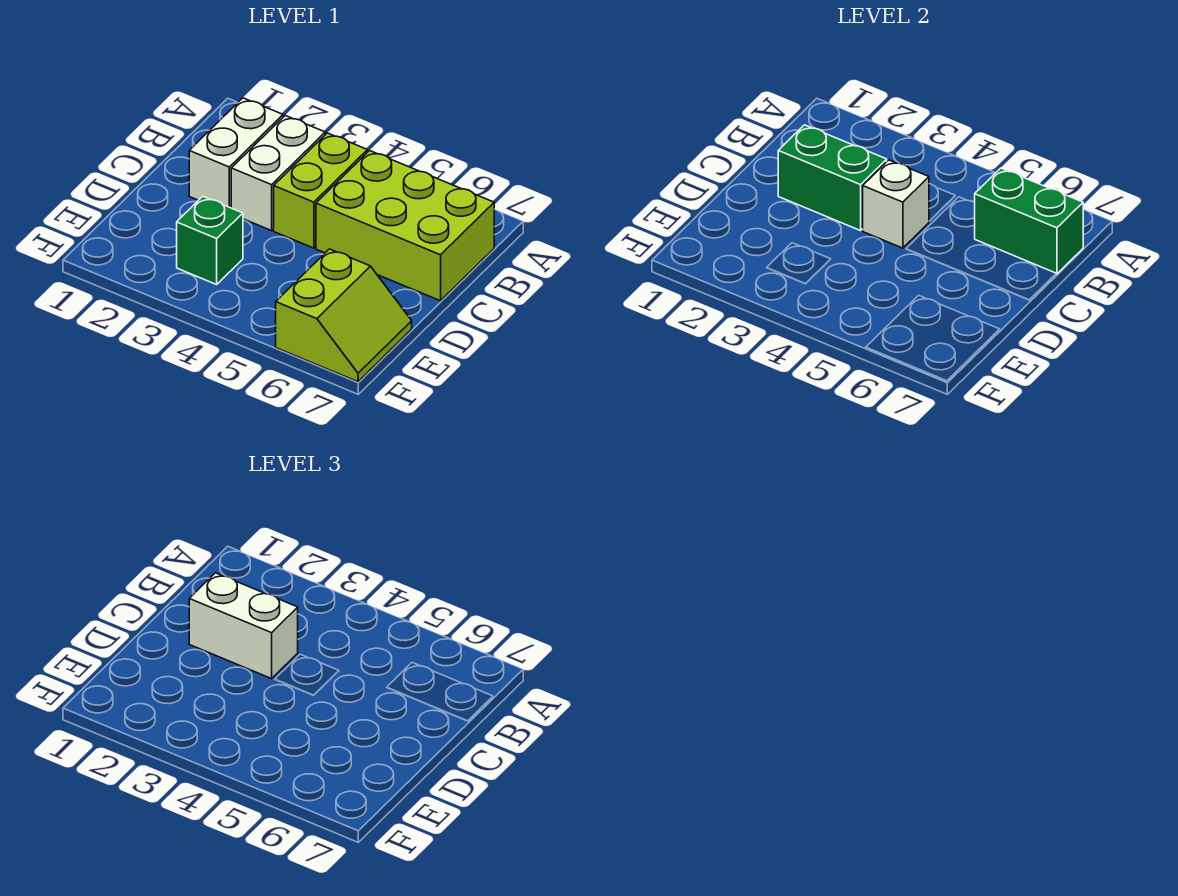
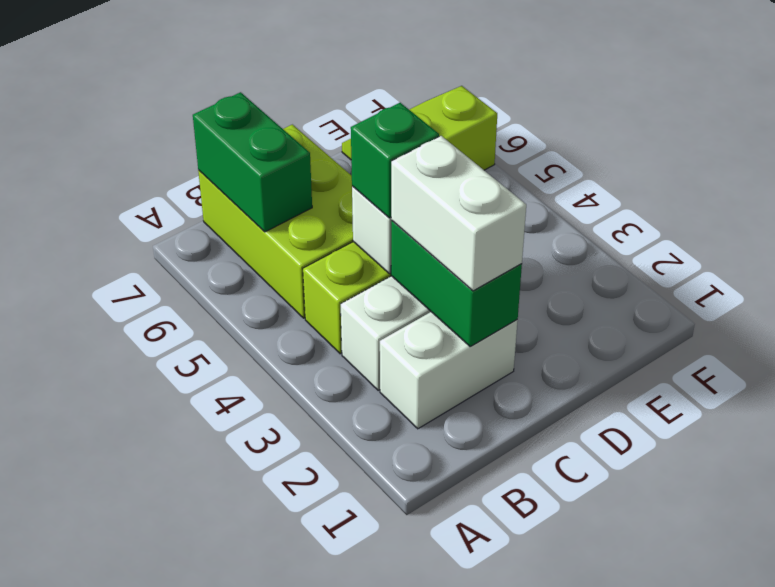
green 1x1 brick [177,196,243,284] -> green 1x1 brick moved to [351,103,439,218]

